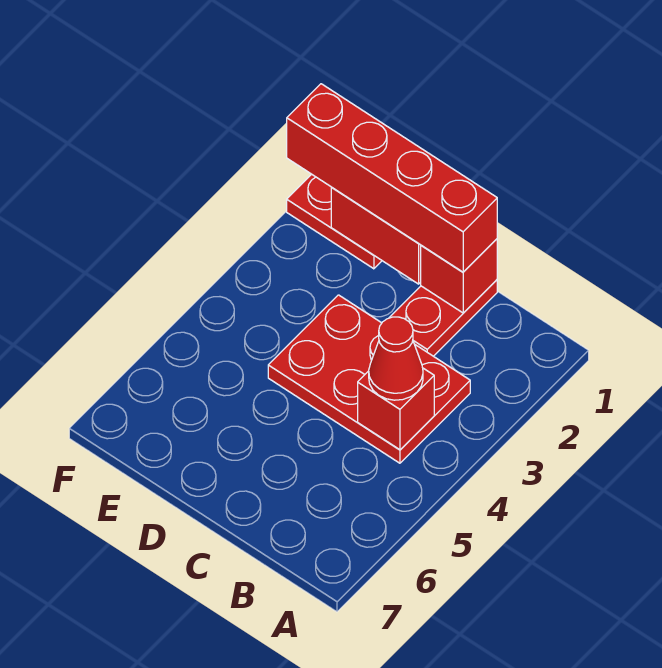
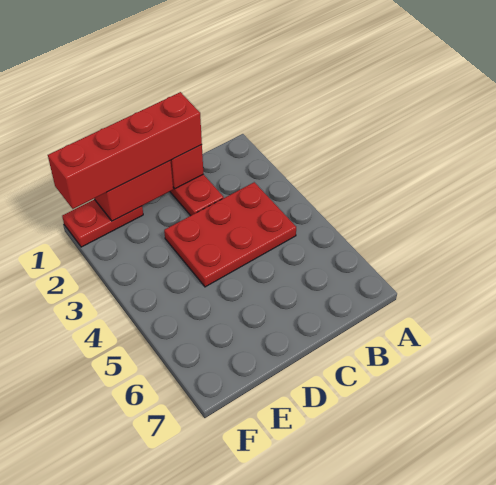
red 1x1 brick [358,368,434,450] -> none
red 1x1 cone [369,317,423,400] -> none

